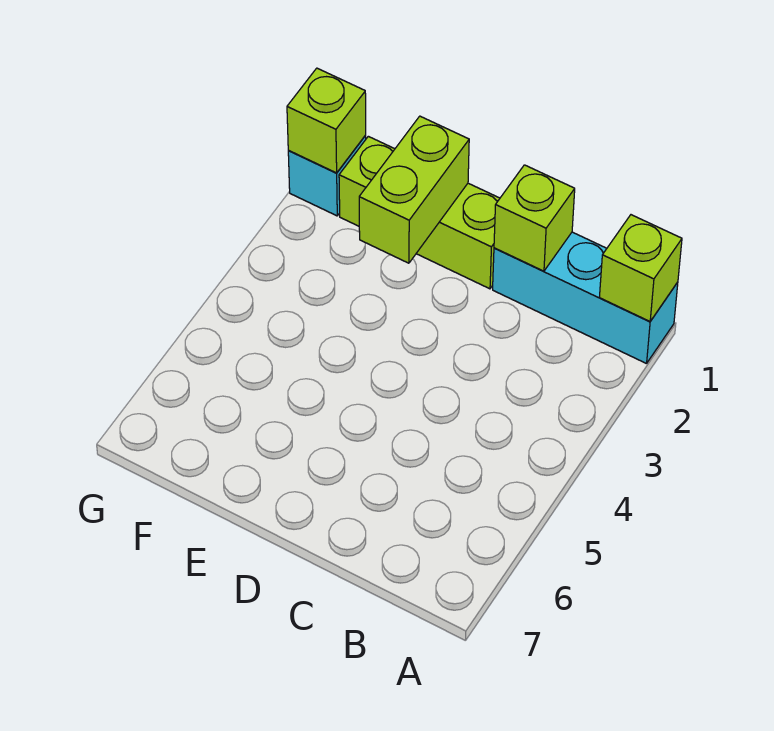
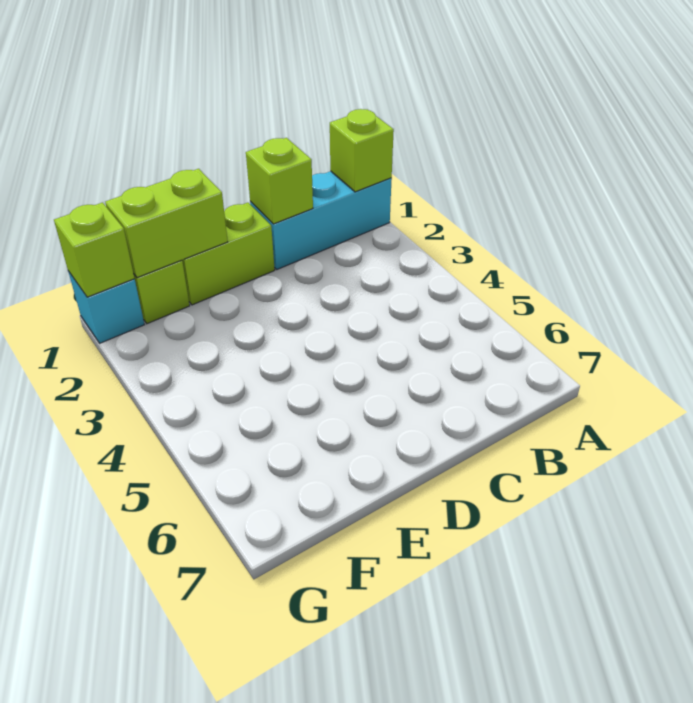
lime 1x2 brick [359,116,469,263] -> lime 1x2 brick turned to [105,169,228,278]

